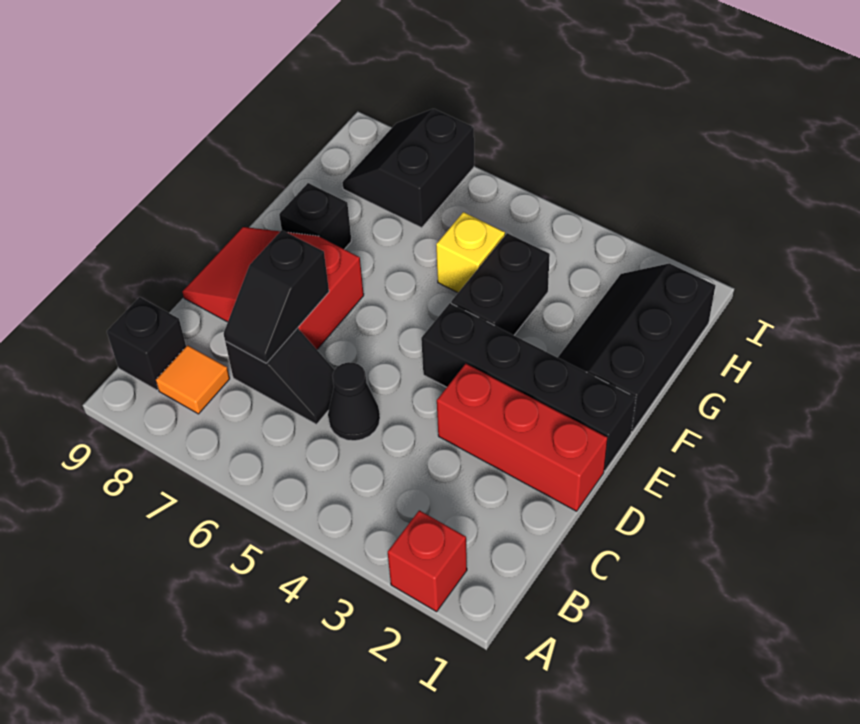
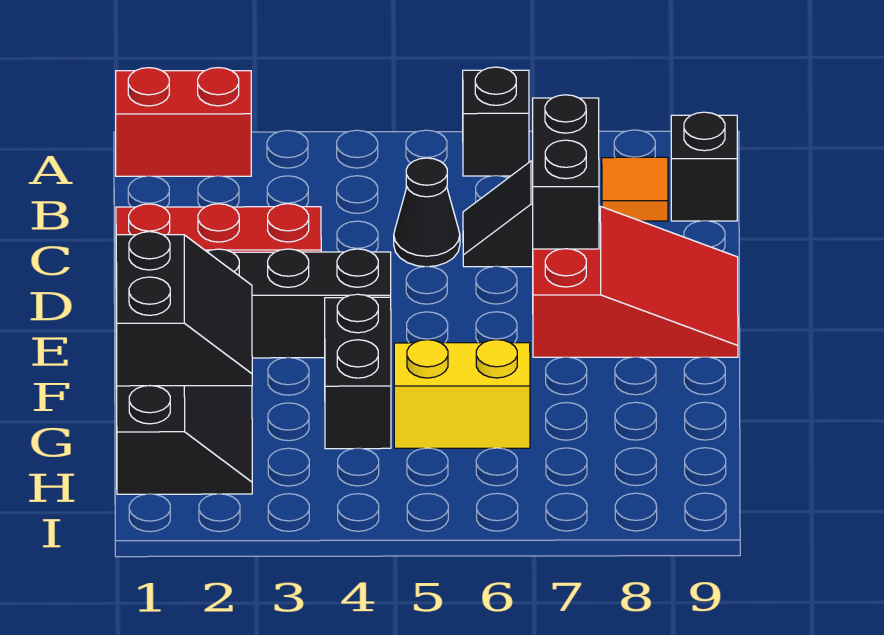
red 1x1 brick [388,510,467,612] -> red 1x2 brick [116,68,251,176]
black 1x2 slope [224,230,329,363] -> black 1x2 brick [533,95,599,249]
black 1x1 brick [279,183,351,249] -> black 1x1 brick moved to [463,67,529,176]
yellow 1x1 brick [436,212,505,293] -> yellow 1x2 brick [394,340,530,448]
black 2x2 slope [342,109,474,228] -> black 2x2 slope moved to [116,232,252,386]

